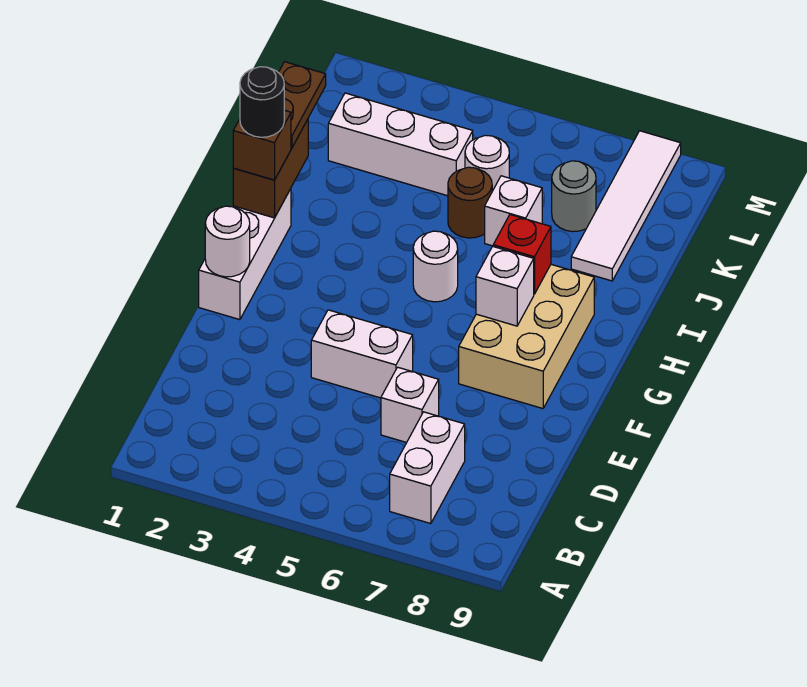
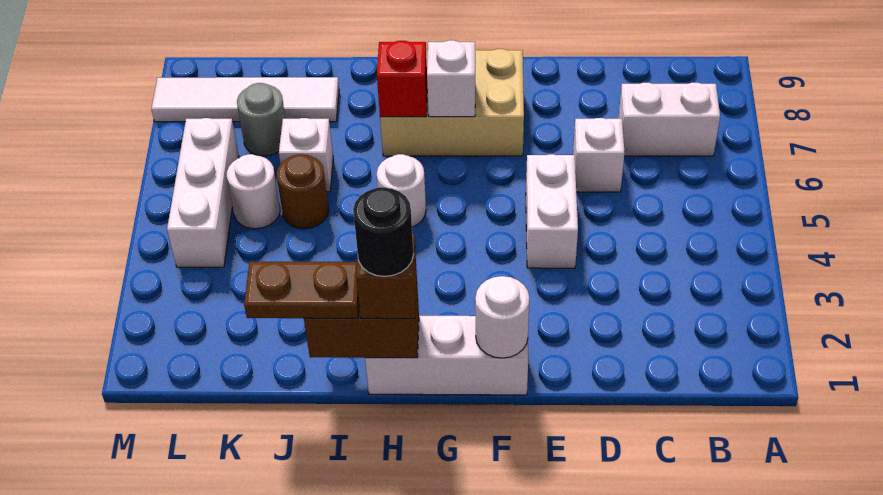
white 1x3 brick [328,93,473,196] -> white 1x3 brick moved to [167,118,239,267]

